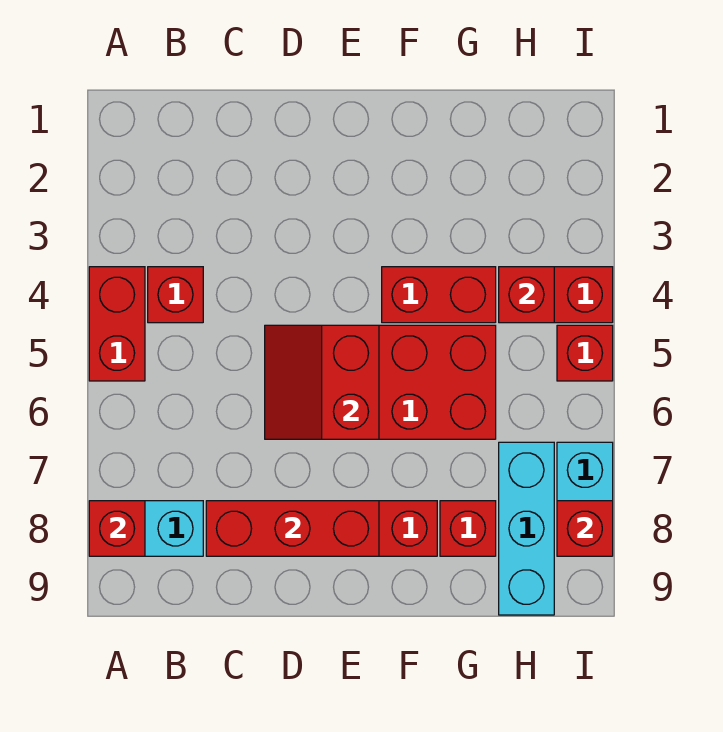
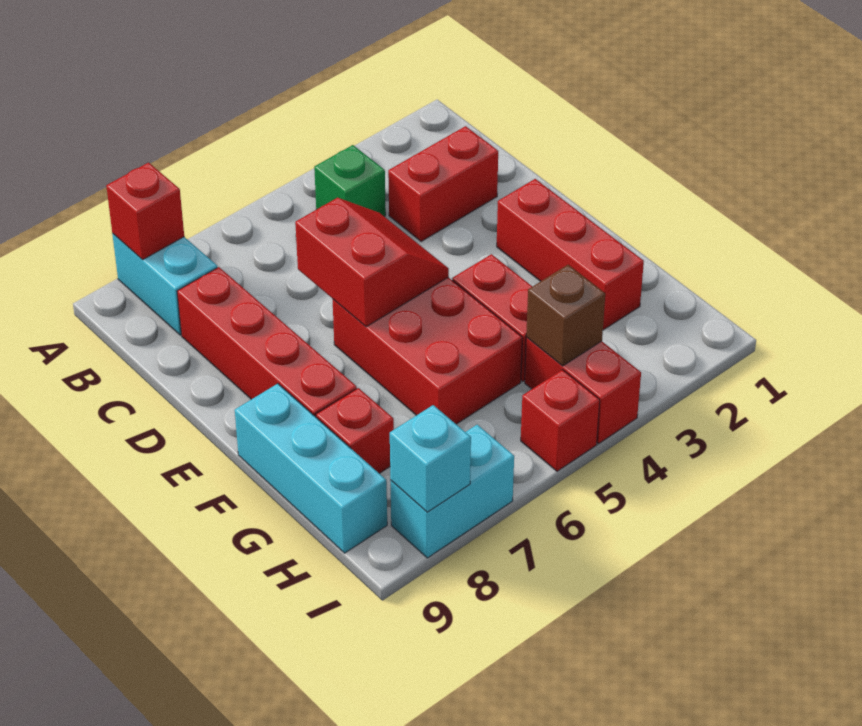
red 1x2 brick [89,267,145,381] -> red 1x2 brick moved to [388,126,498,242]
red 1x1 brick [148,267,203,323] -> green 1x1 brick [314,145,386,216]
red 1x3 brick [206,501,379,556] -> red 1x3 brick moved to [497,179,644,330]
red 2x2 slope [265,325,379,439] -> red 2x2 slope turned to [295,198,449,327]
red 1x1 brick [499,267,554,323] -> brown 1x1 brick [526,265,605,366]
cyan 1x3 brick [499,442,554,615] -> cyan 1x3 brick turned to [235,384,387,553]
red 1x1 brick [557,501,613,556] -> cyan 1x1 brick [390,405,471,512]

